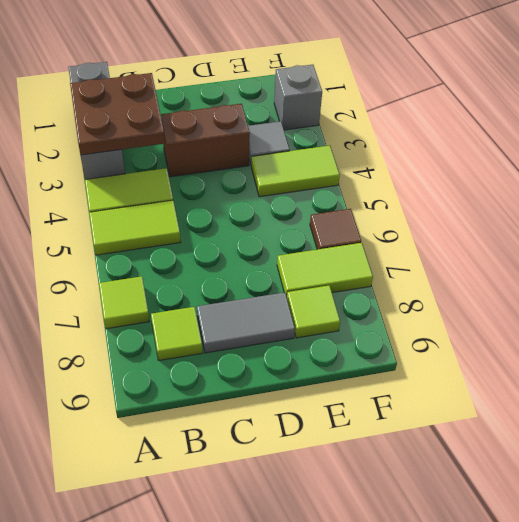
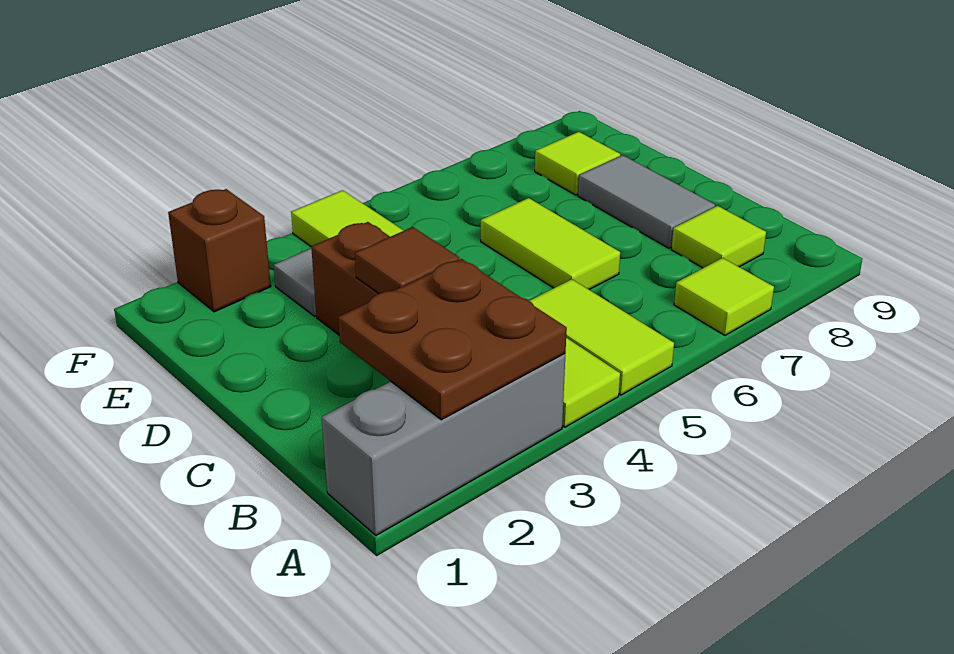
lime 1x2 tile [277,243,373,297] -> lime 1x2 tile moved to [481,198,620,290]
grey 1x1 brick [274,65,322,130] -> brown 1x1 brick [168,189,271,312]
brown 1x1 tile [310,209,361,249] -> brown 1x1 tile moved to [355,227,459,294]

